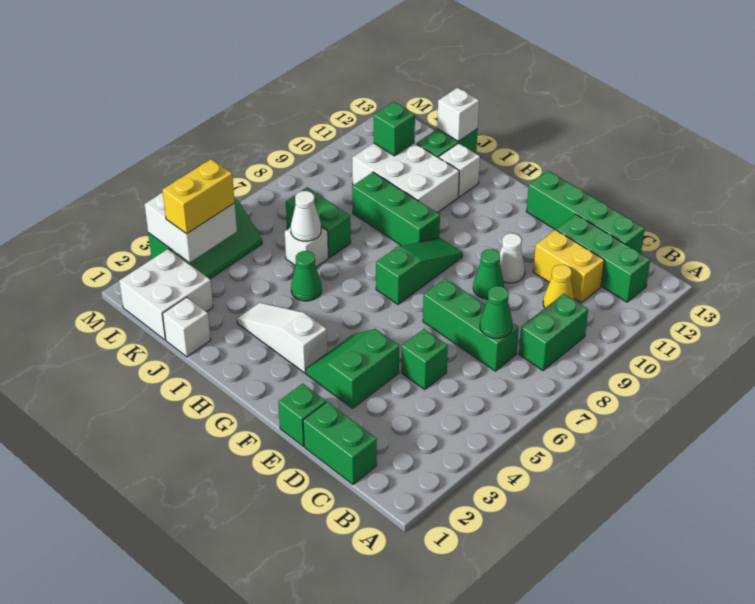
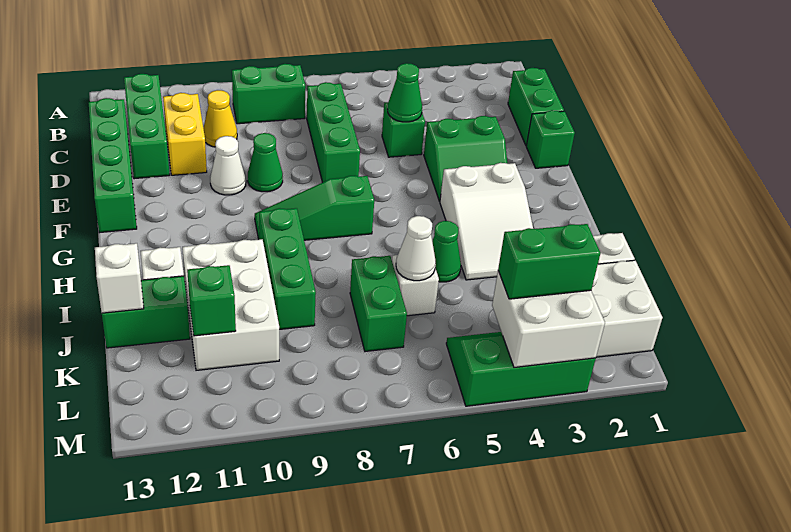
green 1x1 cone [480,286,513,338] -> green 1x1 cone moved to [387,63,422,122]
white 1x3 slope [237,303,327,373] -> white 2x3 slope [440,163,533,280]
yellow 1x2 brick [163,159,235,234] -> green 1x2 brick [498,224,600,299]

